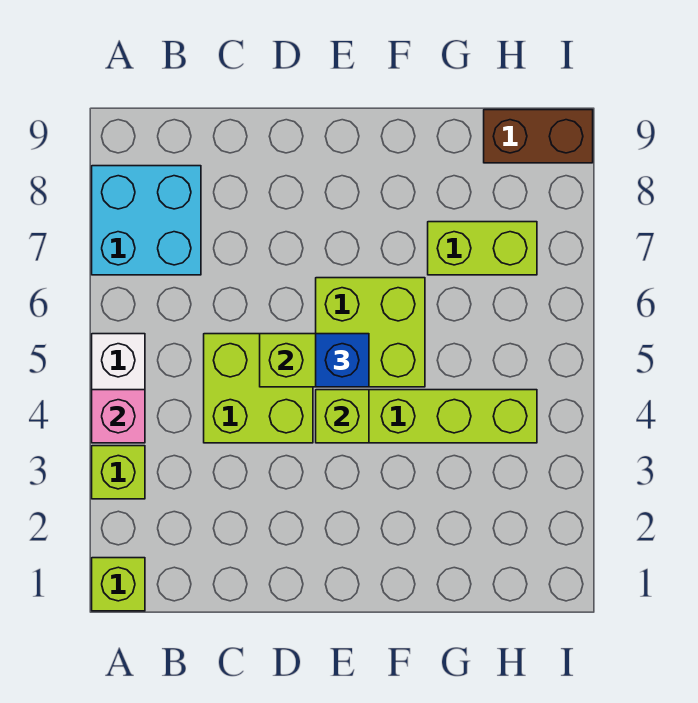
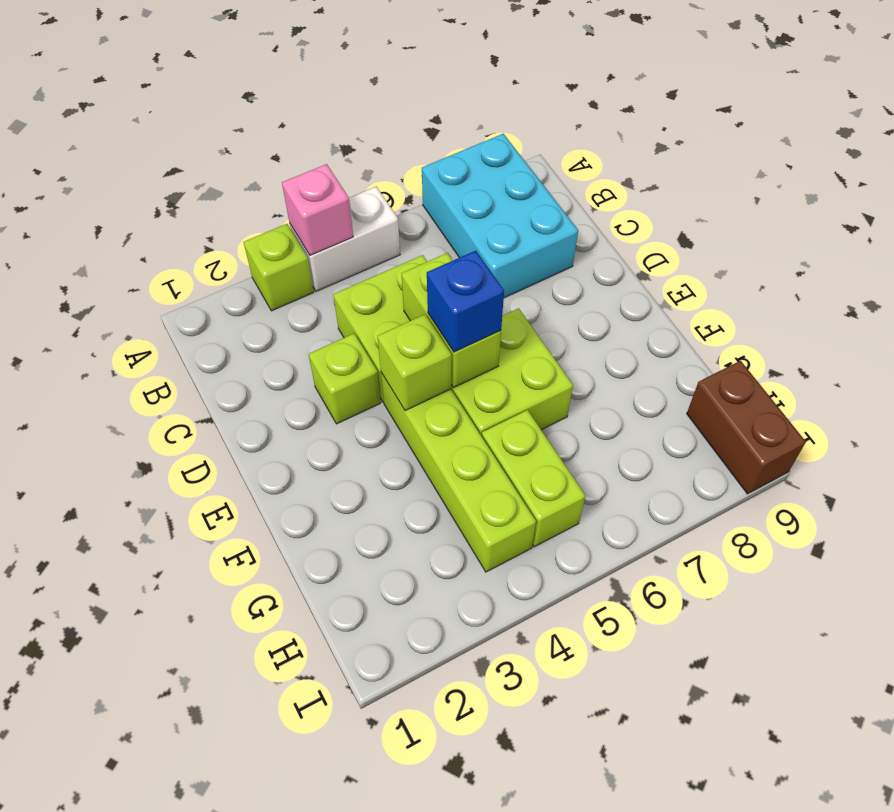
lime 1x1 brick [92,558,145,611] -> lime 1x1 brick moved to [309,334,381,424]
cyan 2x2 brick [92,166,201,275] -> cyan 2x3 brick [422,134,578,298]
lime 1x2 brick [428,222,537,275] -> lime 1x2 brick moved to [482,410,585,547]

